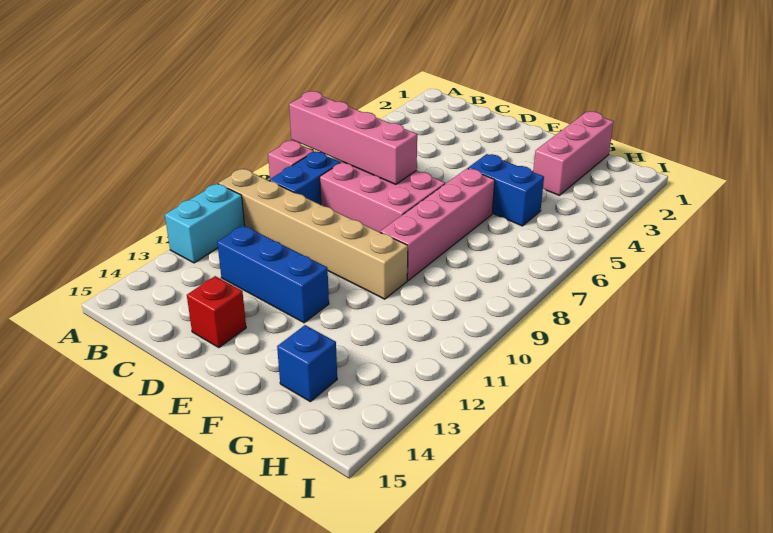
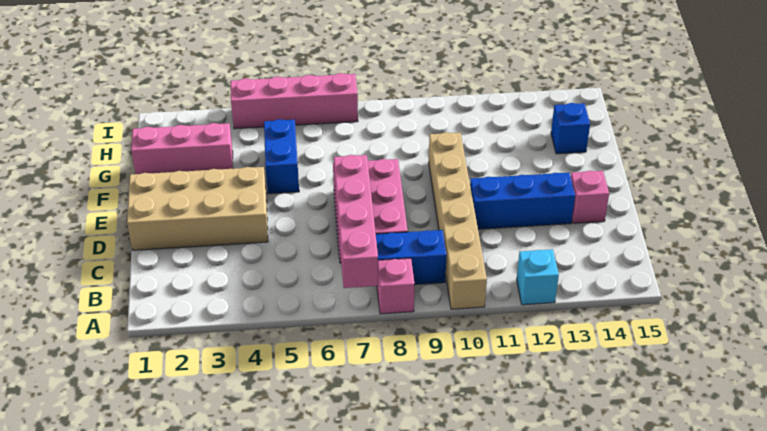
cyan 1x2 brick [165,184,245,263] -> cyan 1x1 brick [517,249,559,305]
blue 1x3 brick [217,225,329,323] -> blue 1x3 brick turned to [470,173,575,229]
none -> tan 2x4 brick [127,167,268,250]
red 1x1 brick [187,276,246,348] -> pink 1x1 brick [571,171,609,223]
pink 1x4 brick [380,168,495,280] -> pink 1x4 brick moved to [231,73,358,129]

